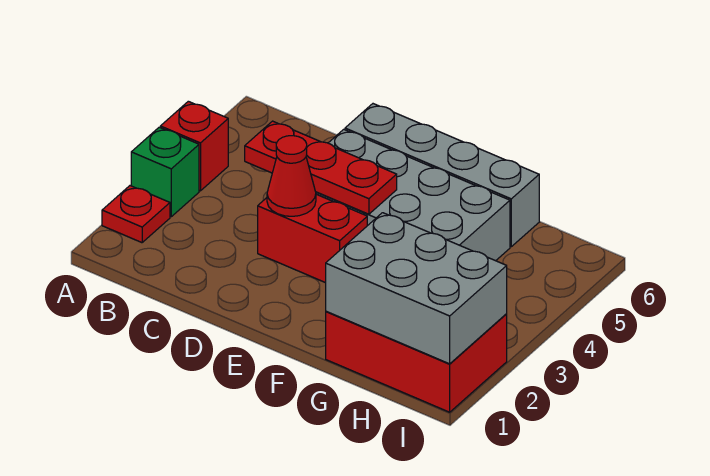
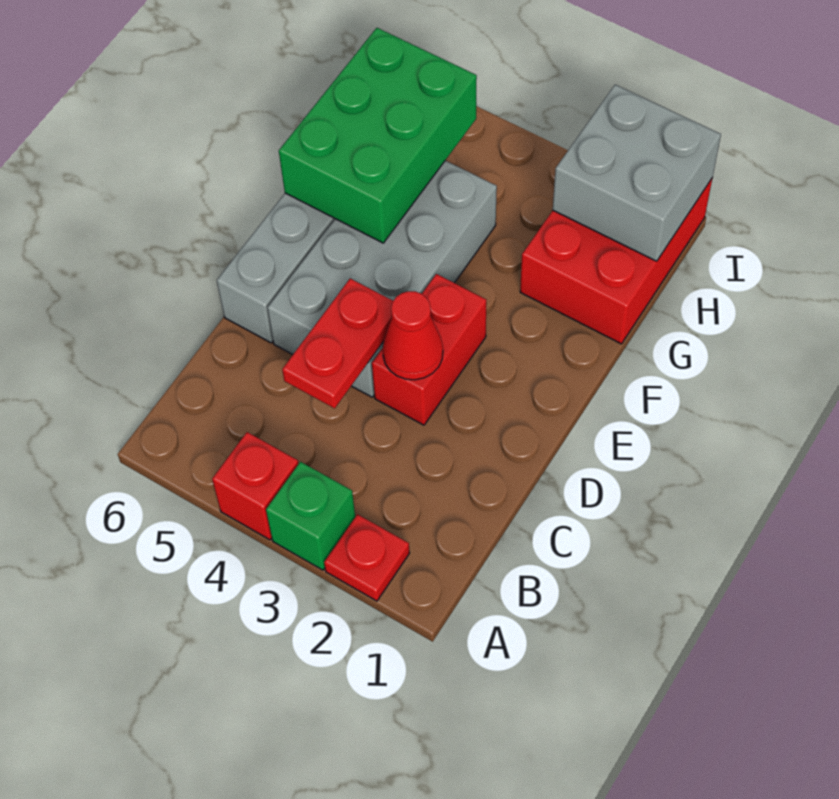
red 1x3 plate [245,121,397,214] -> red 1x2 plate [282,279,393,408]
none -> green 2x3 brick [279,28,477,243]
grey 2x3 brick [326,213,507,364] -> grey 2x2 brick [553,85,721,261]

